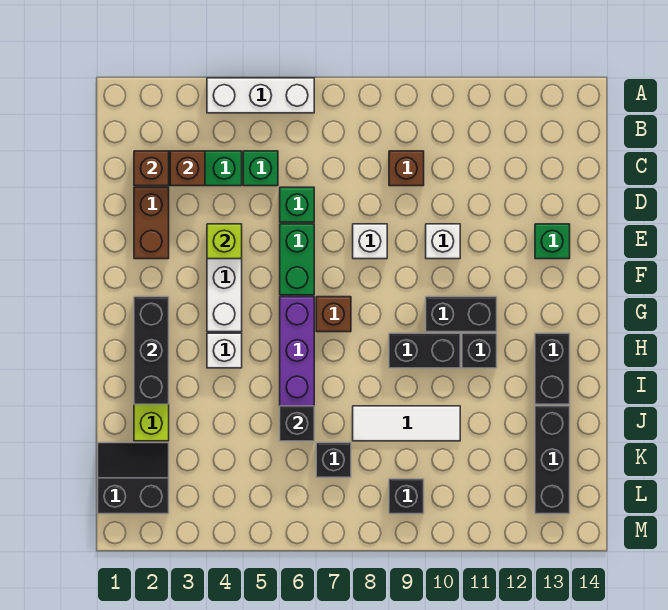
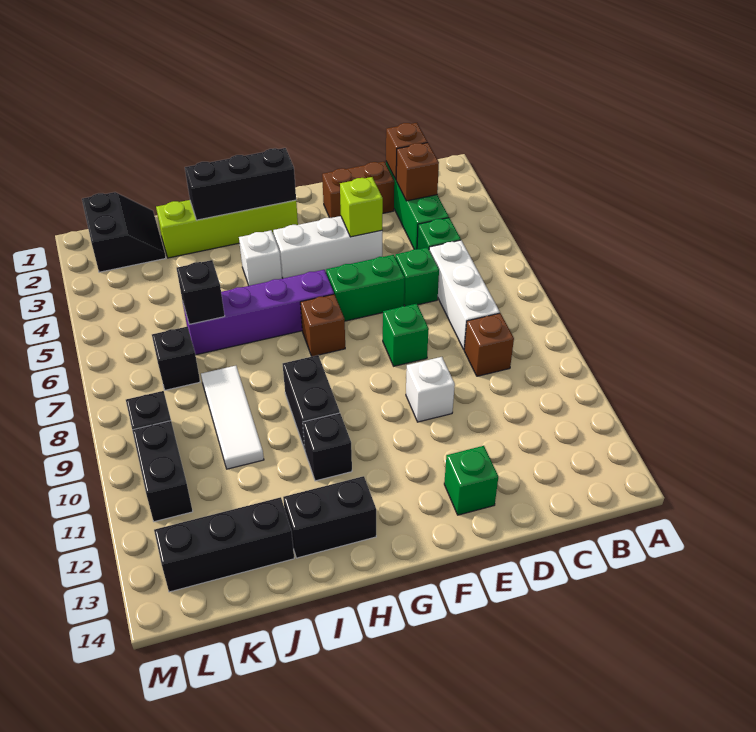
white 1x3 brick [207,78,314,113] -> white 1x3 brick moved to [429,240,500,349]
white 1x1 brick [353,224,387,259] -> green 1x1 brick [383,304,429,366]
black 1x2 brick [426,297,497,332] -> black 1x2 brick moved to [132,421,193,522]

